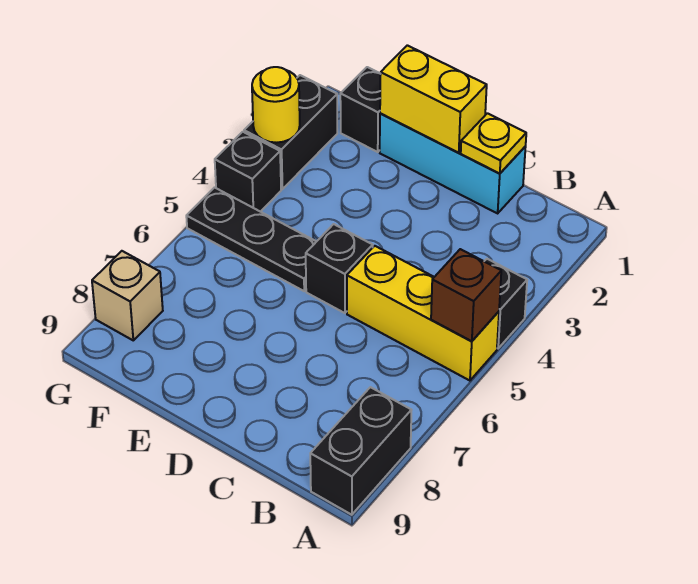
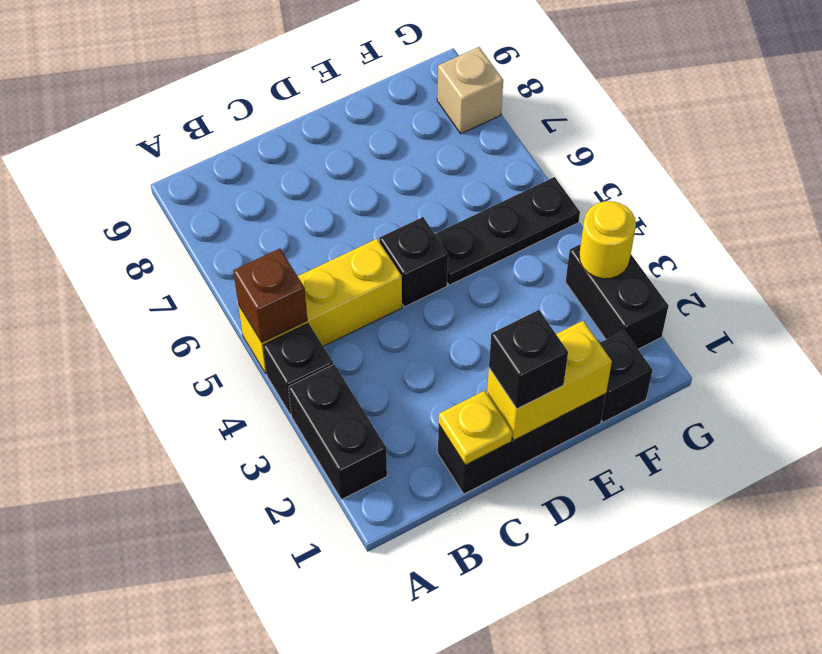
black 1x2 brick [310,387,411,515] -> black 1x2 brick moved to [288,364,387,500]
cyan 1x3 brick [380,113,526,213] -> black 1x3 brick [438,394,606,494]
black 1x1 brick [215,132,281,212] -> black 1x1 brick moved to [489,310,568,409]

